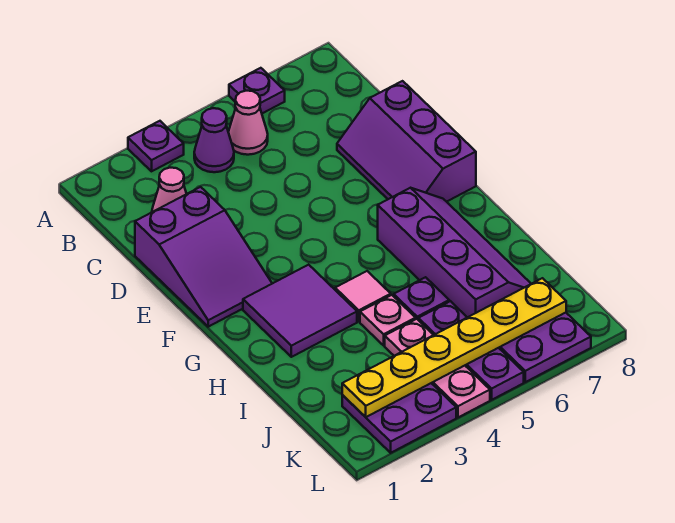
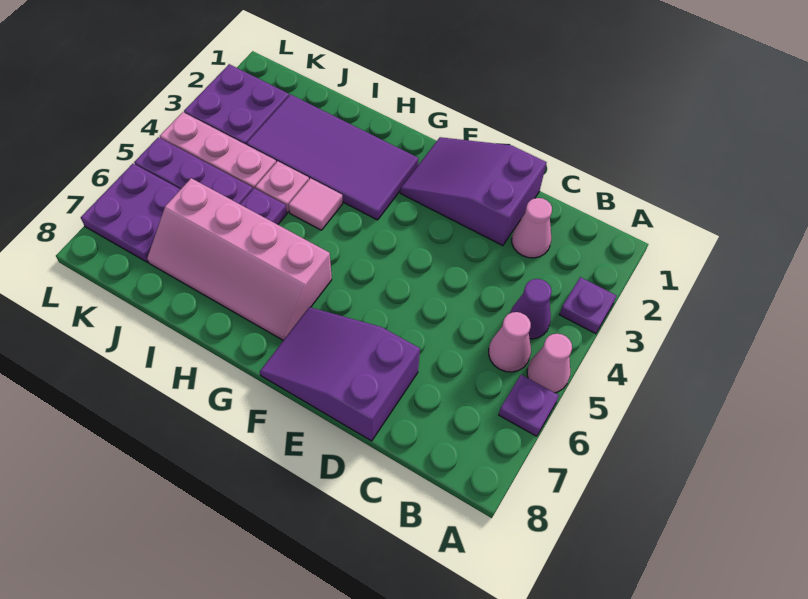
none -> pink 1x1 cone [527,334,572,393]
purple 2x3 slope [337,81,476,202] -> purple 2x3 slope turned to [260,307,420,441]
purple 2x2 tile [243,265,357,357] -> purple 2x4 tile [247,95,419,220]
purple 2x4 slope [378,188,531,317] -> pink 2x4 slope [147,178,332,340]
yellow 1x6 plate [342,278,566,417] -> none

